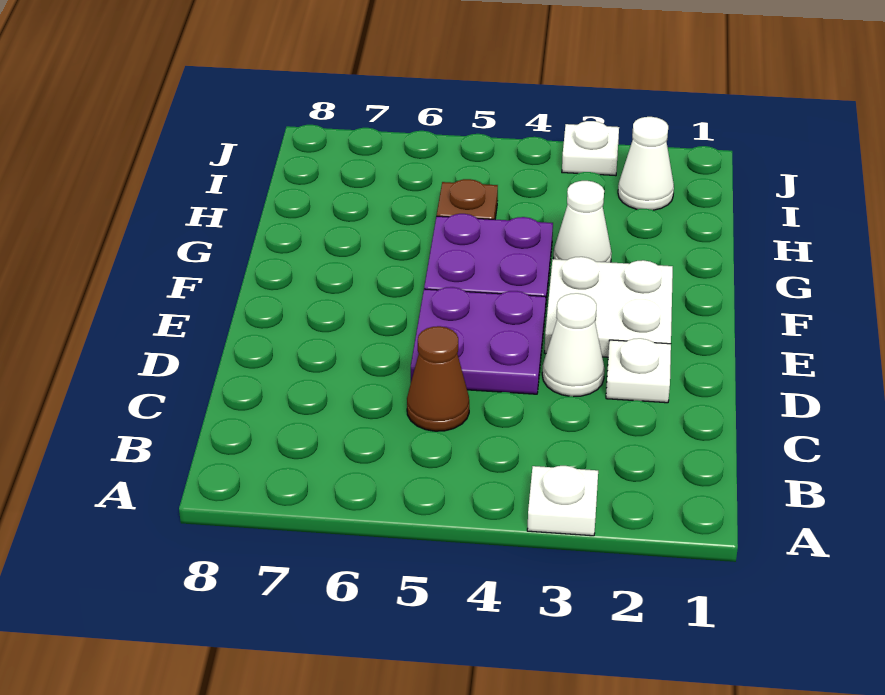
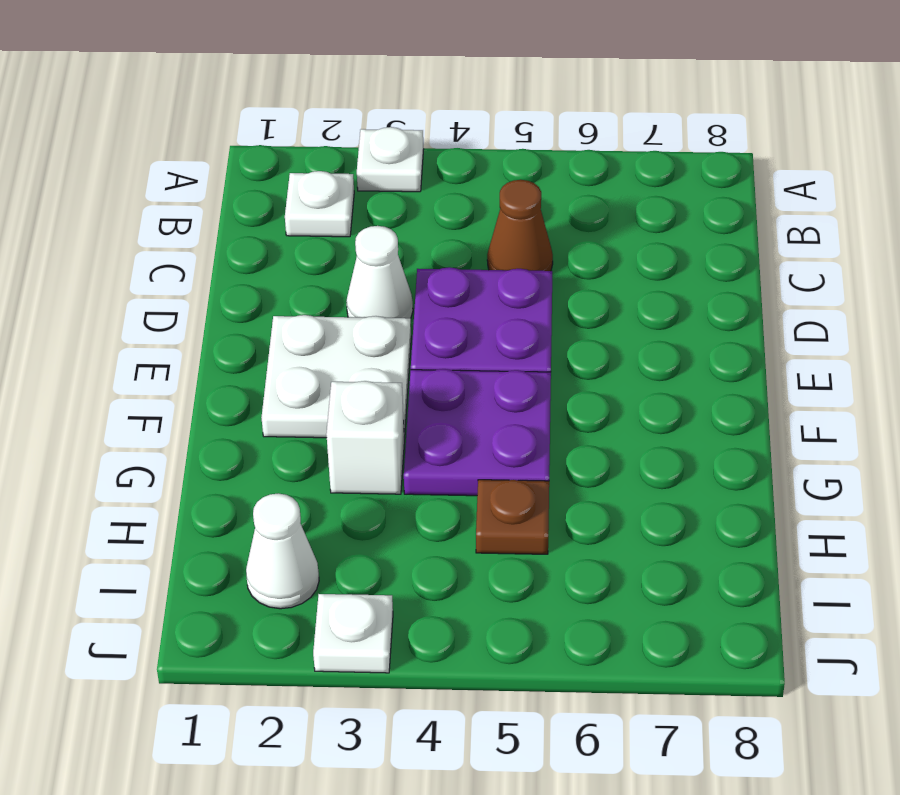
white 1x1 plate [606,338,671,403] -> white 1x1 plate moved to [285,171,354,237]
white 1x1 cone [554,181,612,262] -> white 1x1 brick [326,381,404,494]

